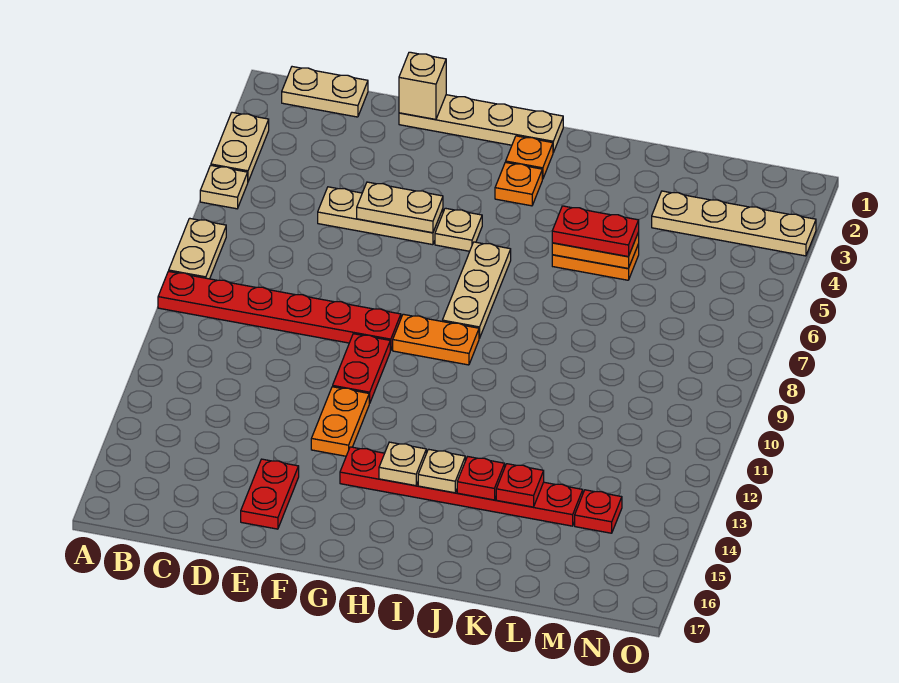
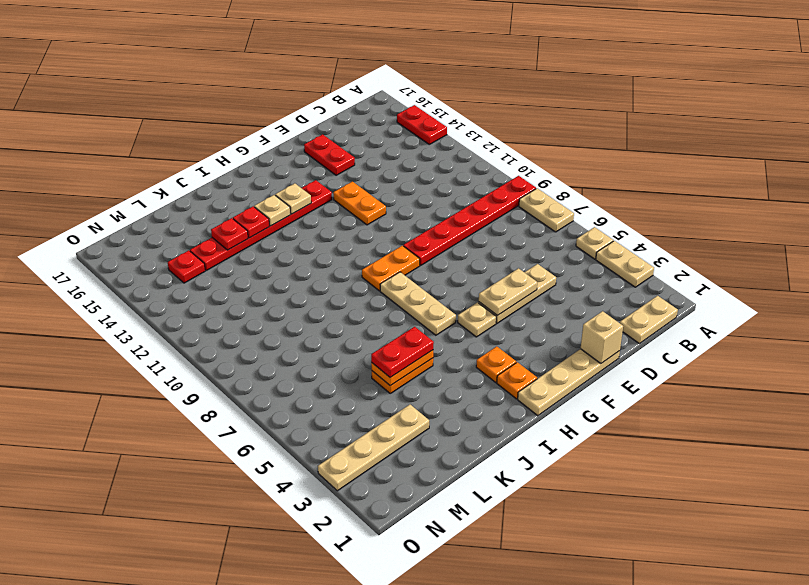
red 1x2 plate [333,334,390,403] -> red 1x2 plate moved to [397,105,447,144]

